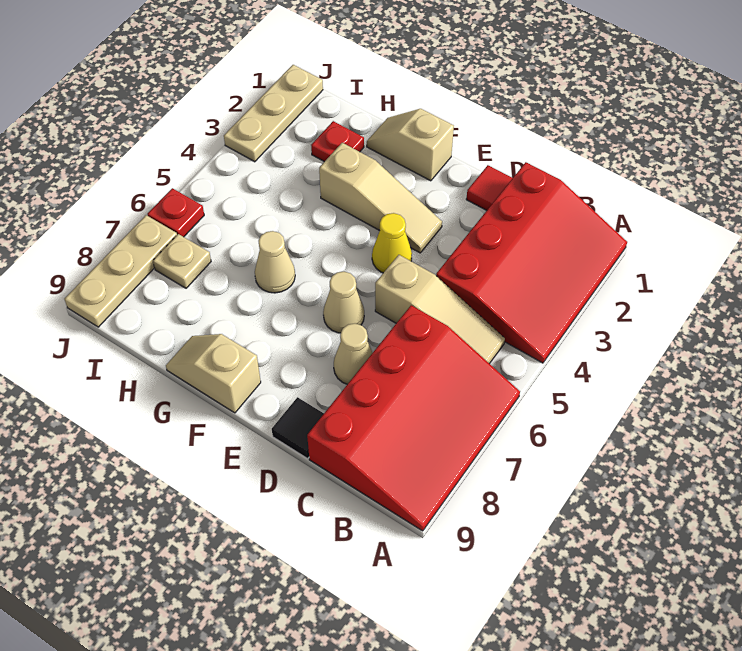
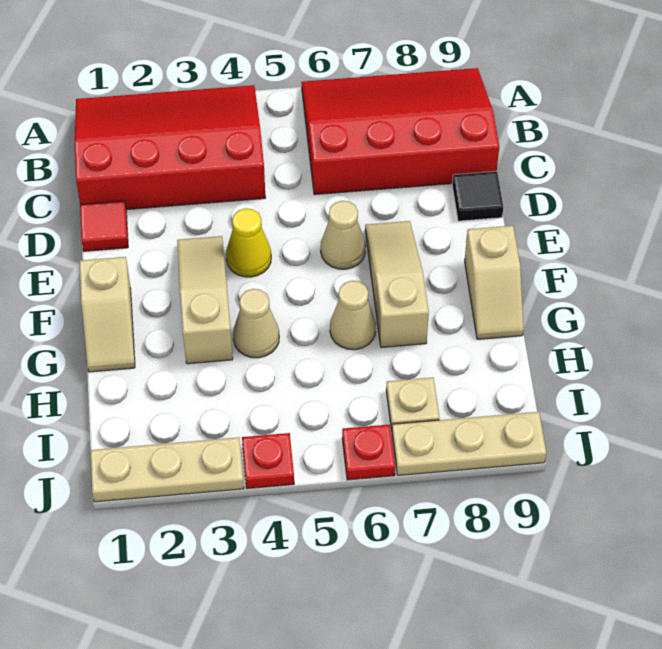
tan 1x3 slope [375,255,505,364] -> tan 1x3 slope moved to [365,221,429,347]
tan 1x1 cone [334,324,372,384] -> tan 1x1 cone moved to [233,289,279,358]
red 1x1 plate [311,121,364,162] -> red 1x1 plate moved to [242,433,294,489]

